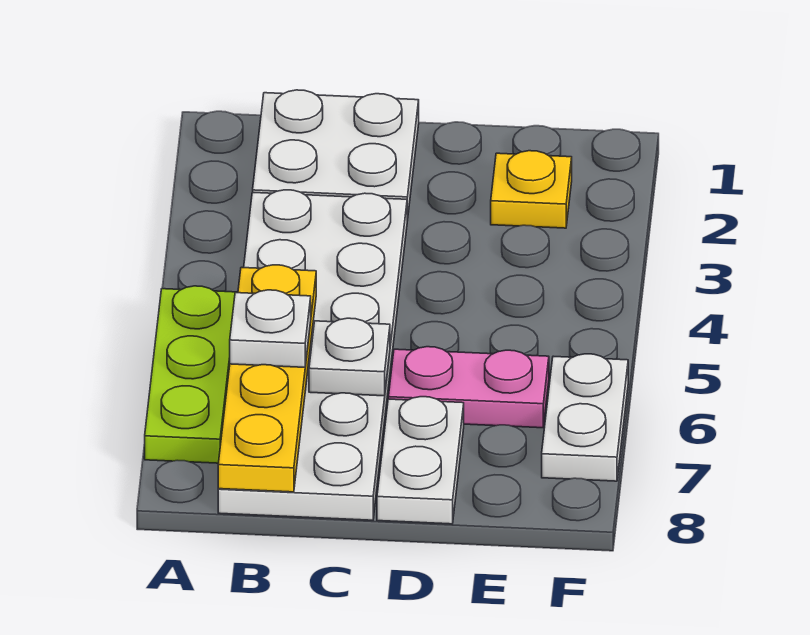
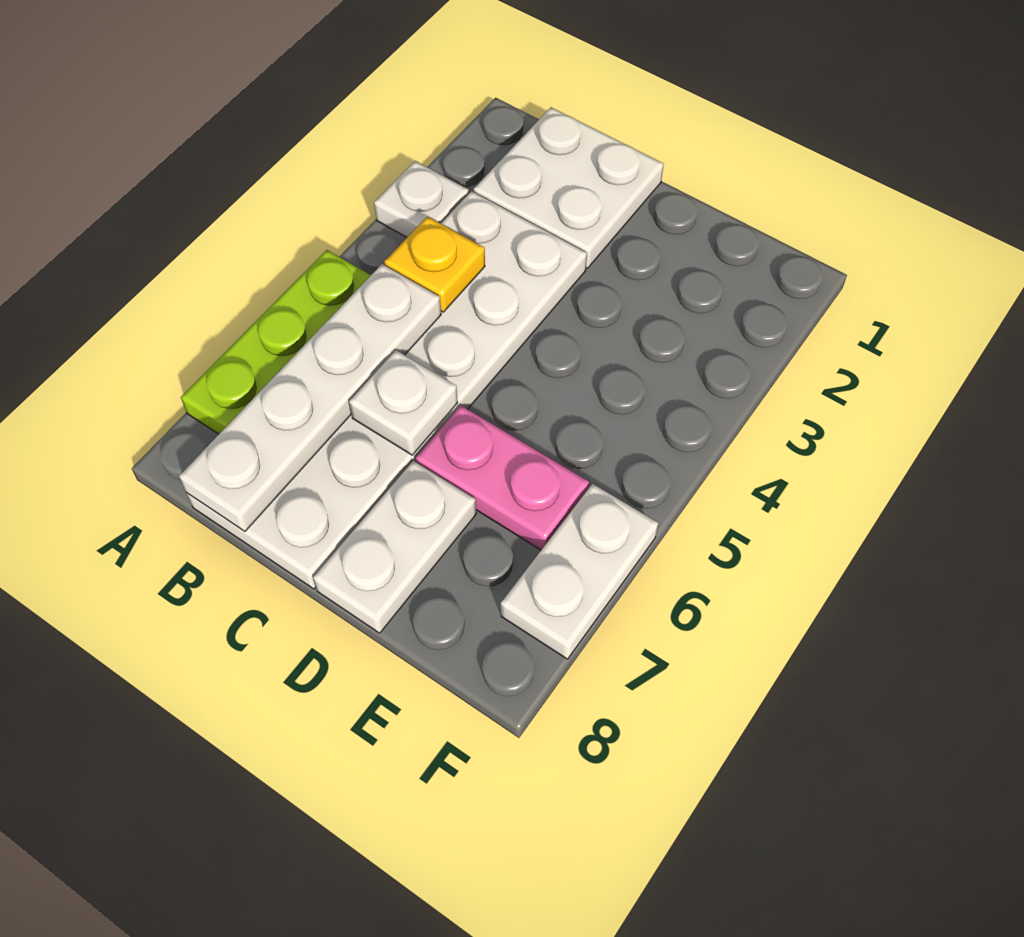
yellow 1x4 plate [218,265,316,492] -> white 1x4 plate [179,264,441,531]
white 1x1 plate [230,290,311,367] -> white 1x1 plate moved to [374,161,469,237]
yellow 1x1 plate [491,151,572,228] -> yellow 1x1 plate moved to [384,217,485,312]

